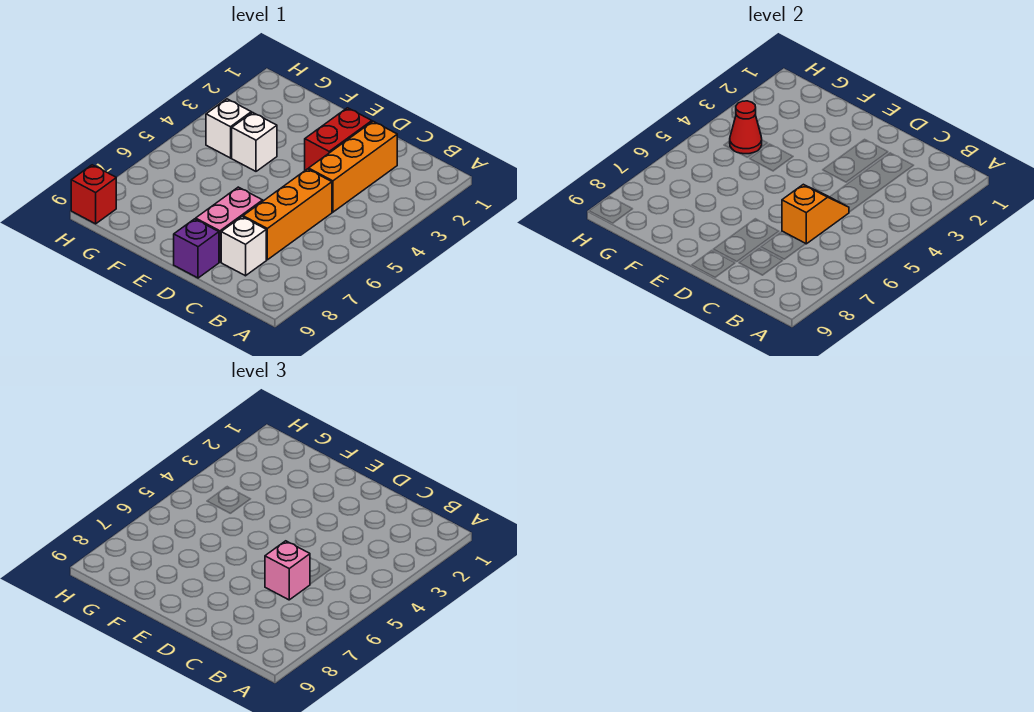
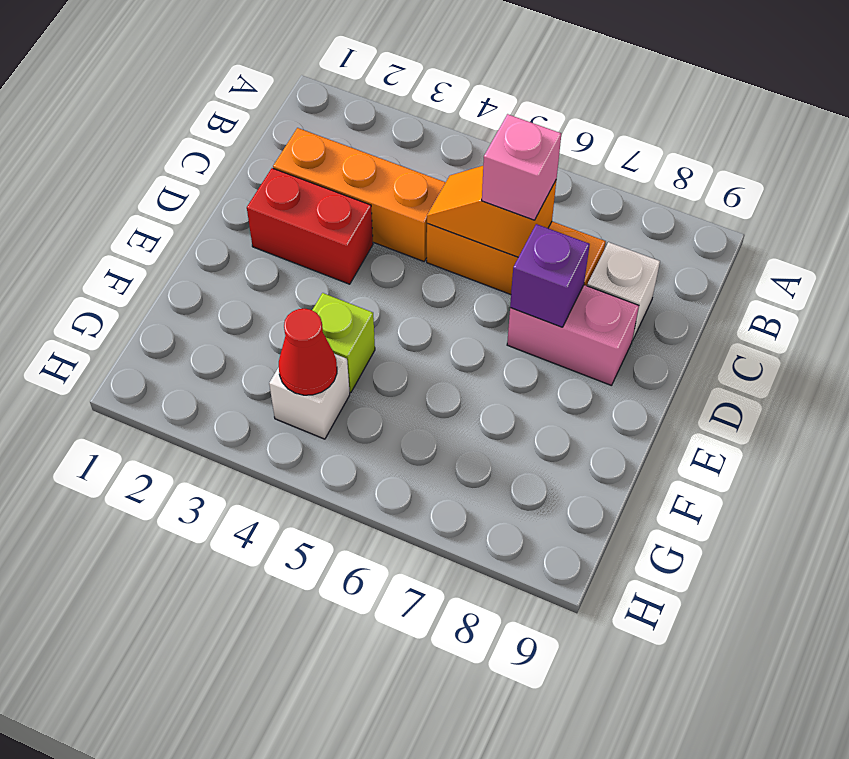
purple 1x1 brick [174,219,219,278] -> purple 1x1 brick moved to [510,224,590,327]
white 1x1 brick [232,112,277,171] -> lime 1x1 brick [313,293,375,393]
red 1x1 brick [71,165,116,224] -> none

